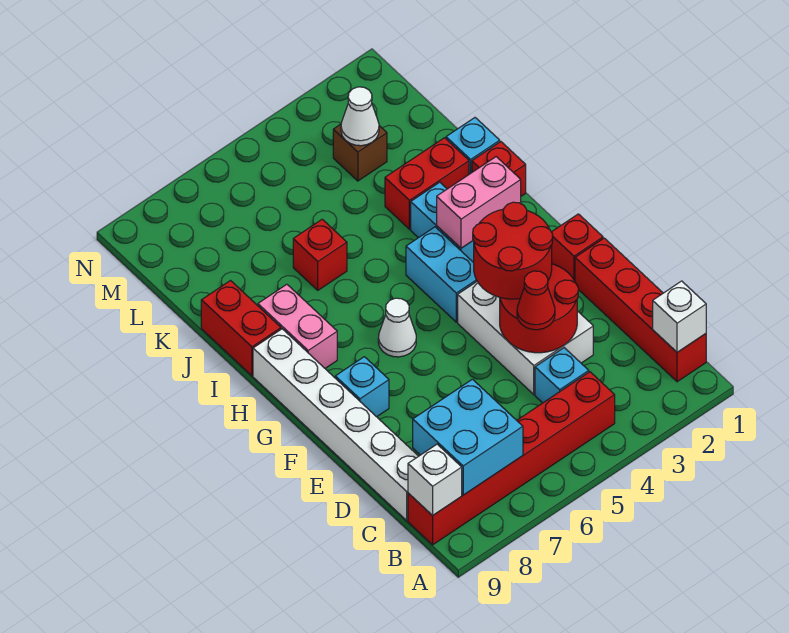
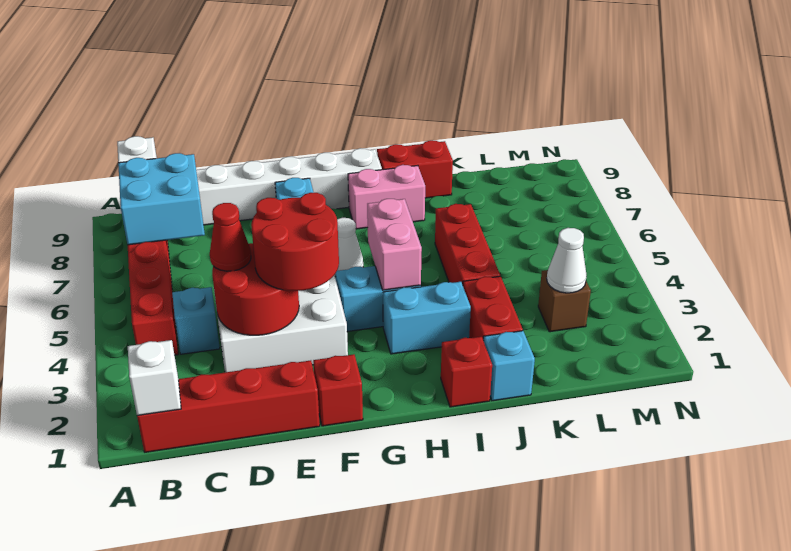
pink 1x2 brick [437,157,521,248] -> pink 1x2 brick moved to [367,199,422,290]
red 1x1 brick [293,219,347,290] -> red 1x3 brick [435,204,500,285]

